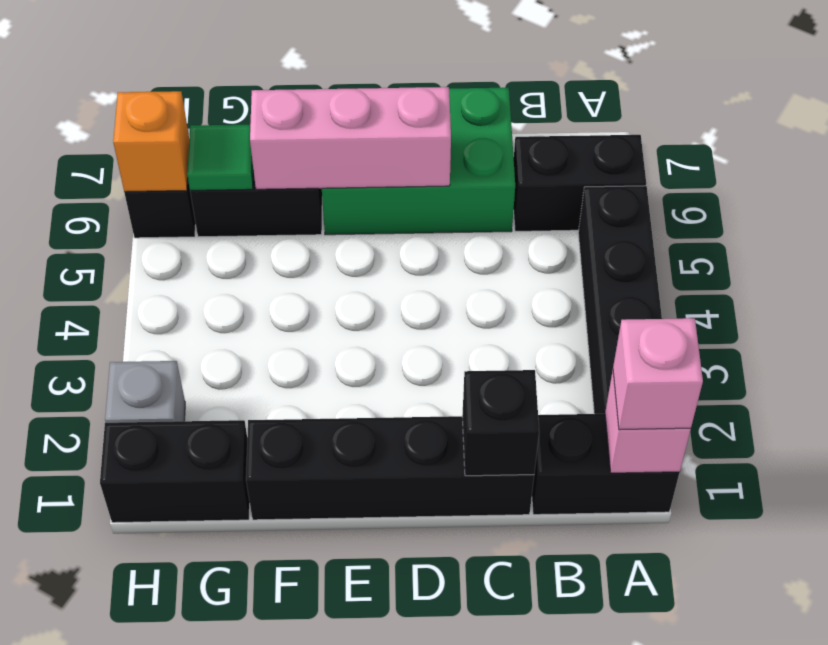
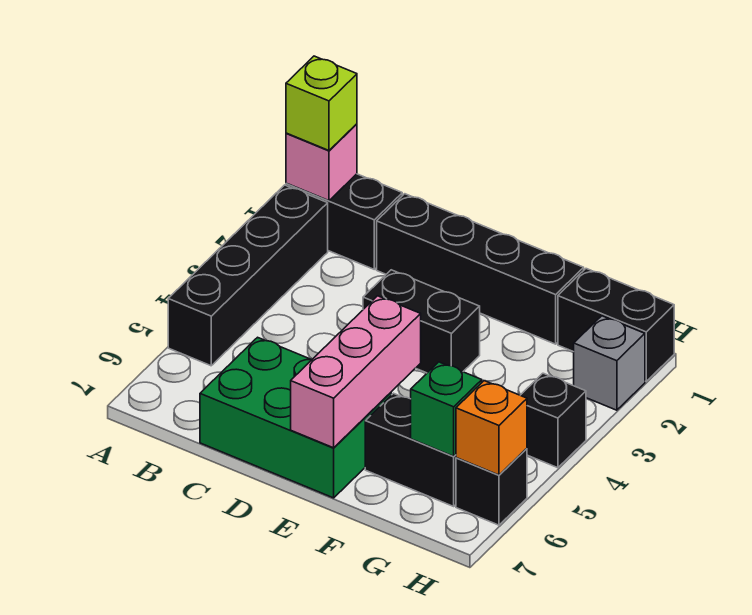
pink 1x1 brick [613,318,703,430] -> lime 1x1 brick [286,56,357,150]
black 1x2 brick [514,135,646,231] -> black 1x2 brick moved to [363,270,480,373]
black 1x1 brick [462,370,539,476] -> black 1x1 brick moved to [520,373,586,468]
pink 1x3 brick [250,87,451,189] -> pink 1x3 brick turned to [291,296,421,448]
green 1x1 tile [187,125,253,190] -> green 1x1 brick [411,362,482,456]

